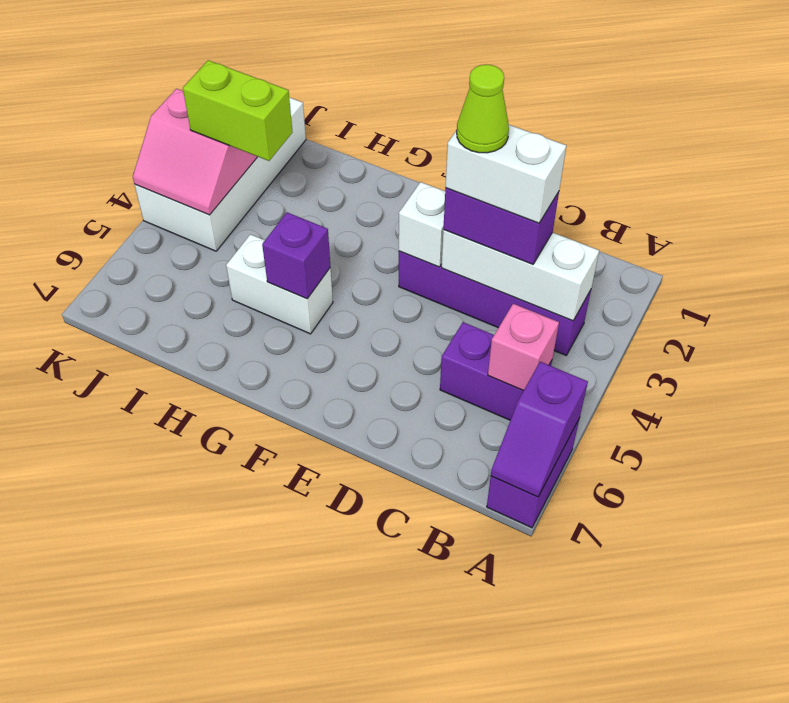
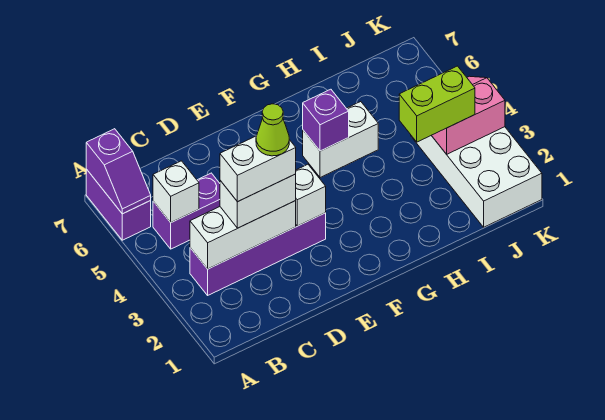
purple 1x2 slope [491,362,588,497] -> purple 1x2 slope turned to [86,129,151,214]
pink 1x1 brick [488,304,559,391] -> white 1x1 brick [153,161,199,222]
purple 1x2 brick [443,188,559,264] -> white 1x2 brick [220,174,296,228]

